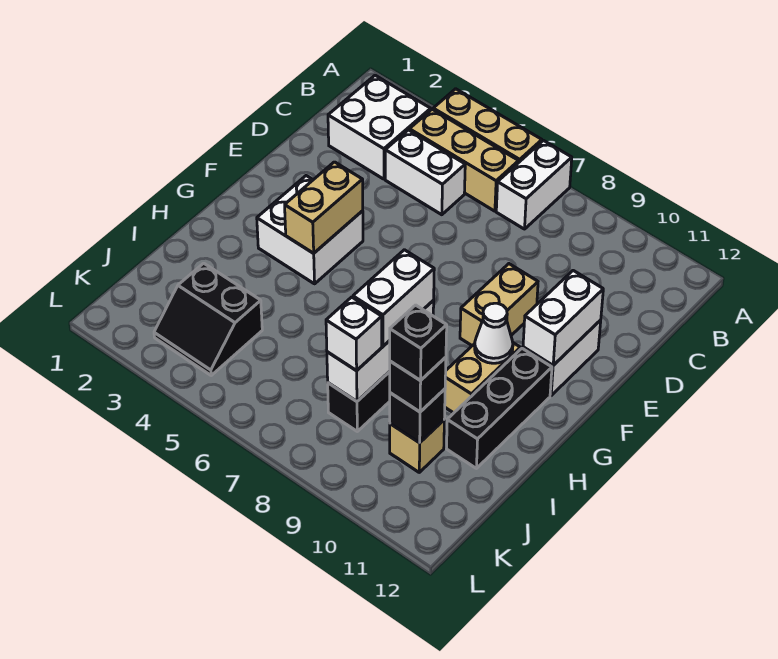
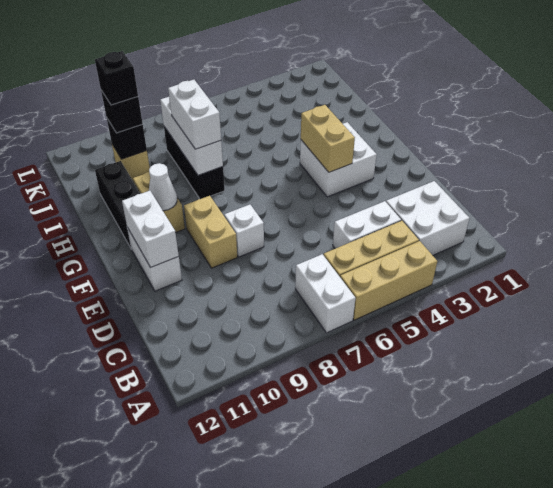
black 2x2 slope [154,263,262,375] -> none
white 1x1 brick [326,297,382,371] -> white 1x1 brick moved to [224,205,264,257]

